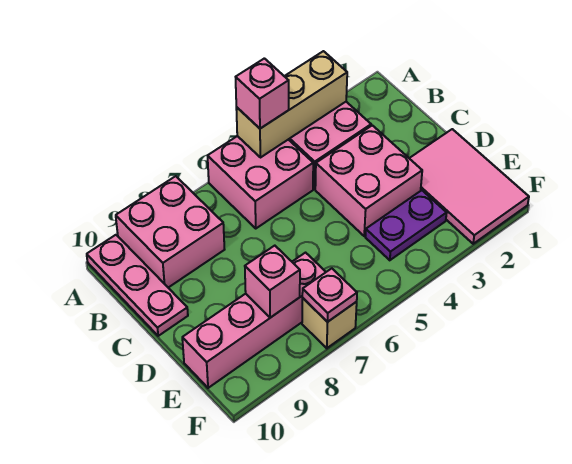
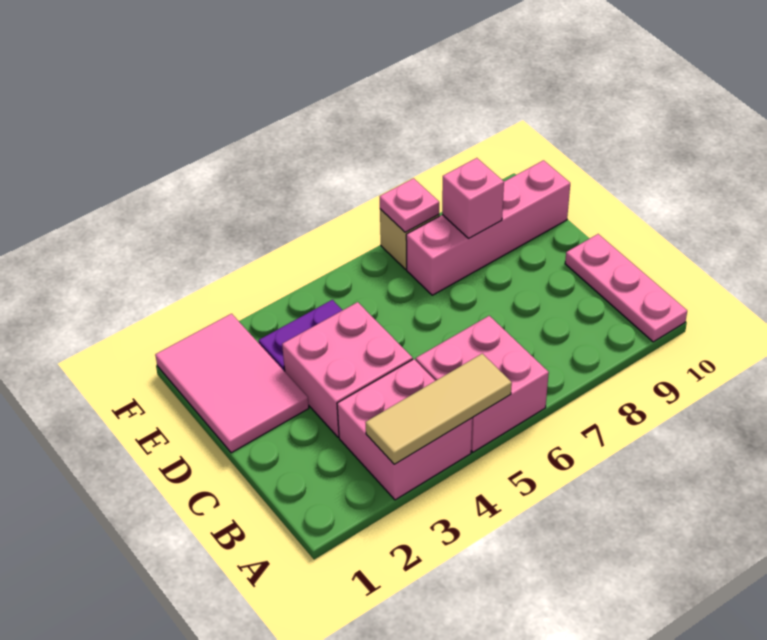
tan 1x3 brick [236,51,347,158] -> tan 1x3 tile [365,354,512,464]
pink 1x1 brick [236,58,289,129] -> none
pink 2x2 brick [116,176,225,288] -> none

